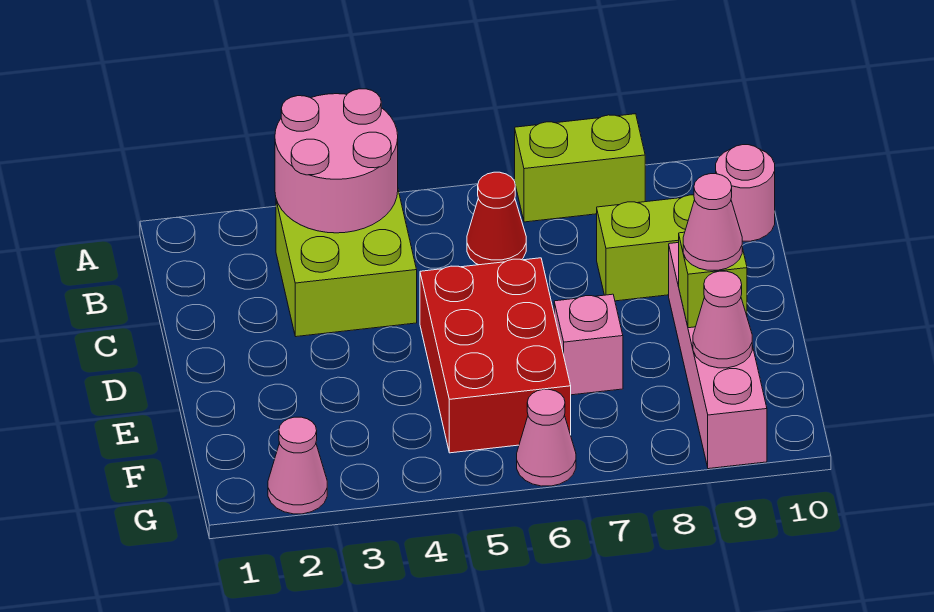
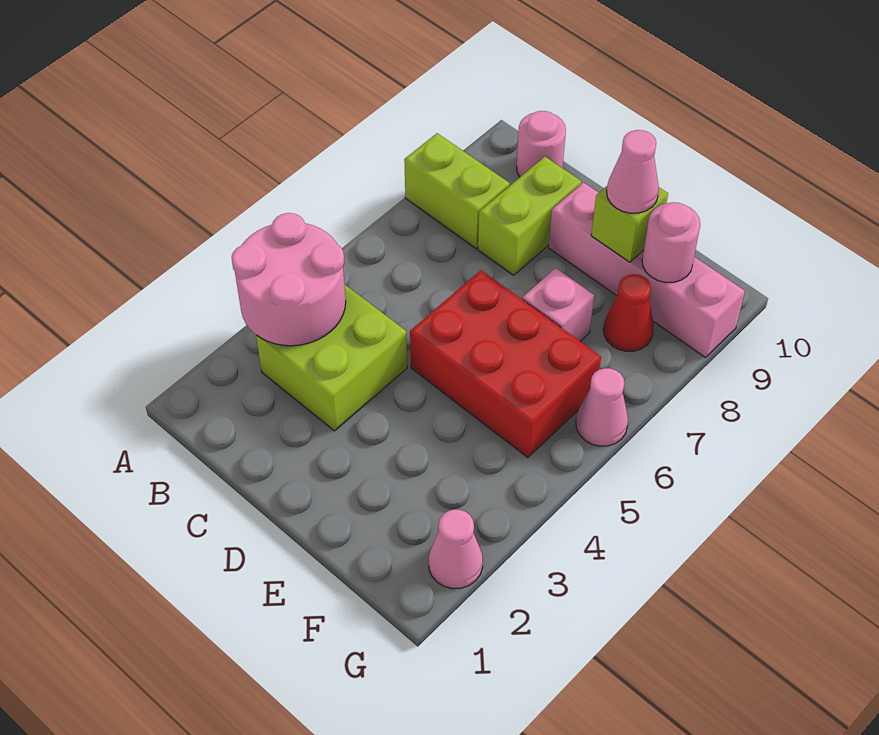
lime 1x2 brick [515,114,645,222] -> lime 1x2 brick turned to [404,133,510,248]
red 1x1 cone [467,172,526,265] -> red 1x1 cone moved to [603,274,654,351]
pink 1x1 cone [693,271,752,368] -> pink 1x1 round brick [642,202,700,283]

